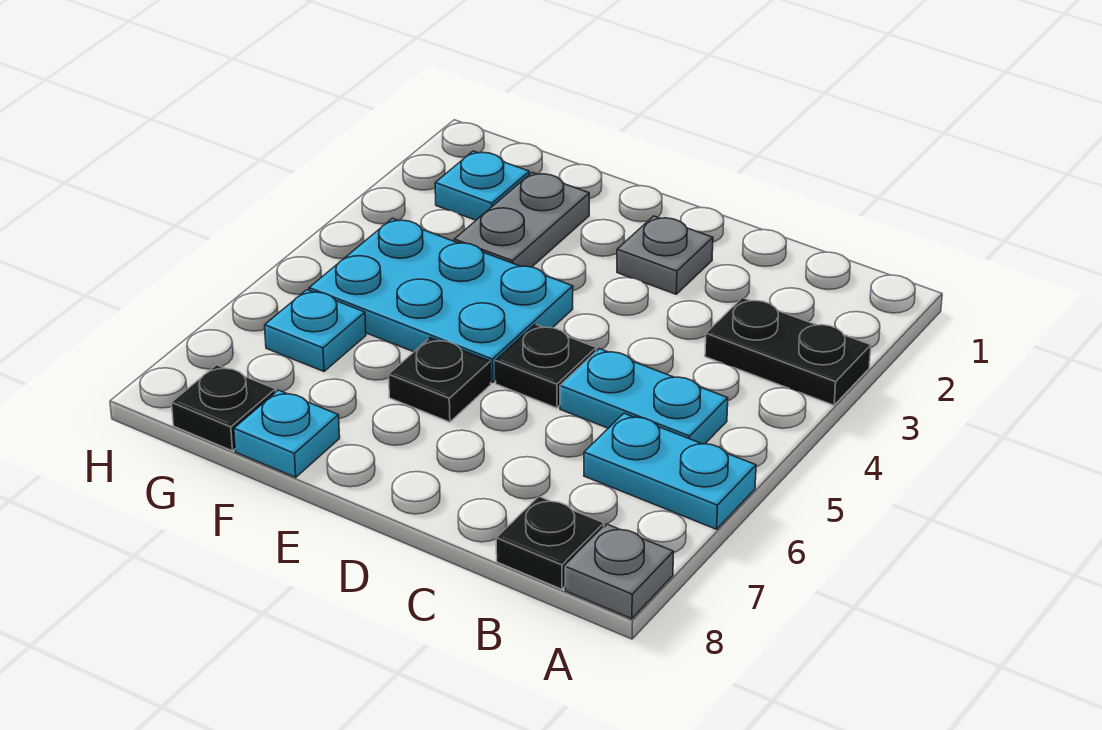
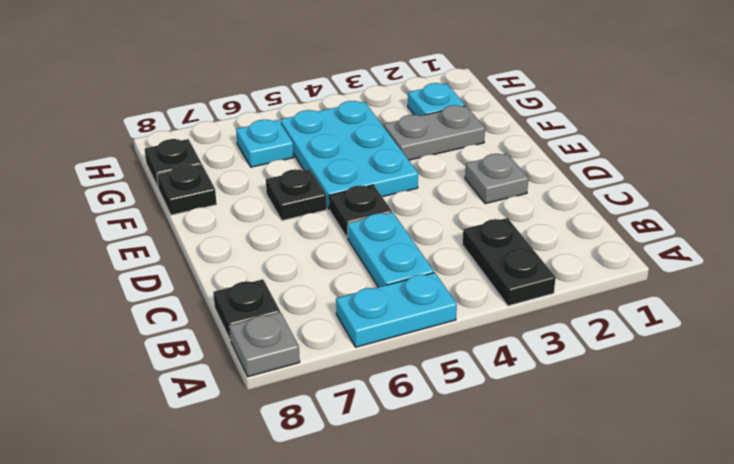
cyan 1x2 plate [584,413,756,529] -> cyan 1x2 plate turned to [336,273,457,347]
cyan 1x1 plate [234,390,340,477] -> black 1x1 plate [157,164,217,215]

